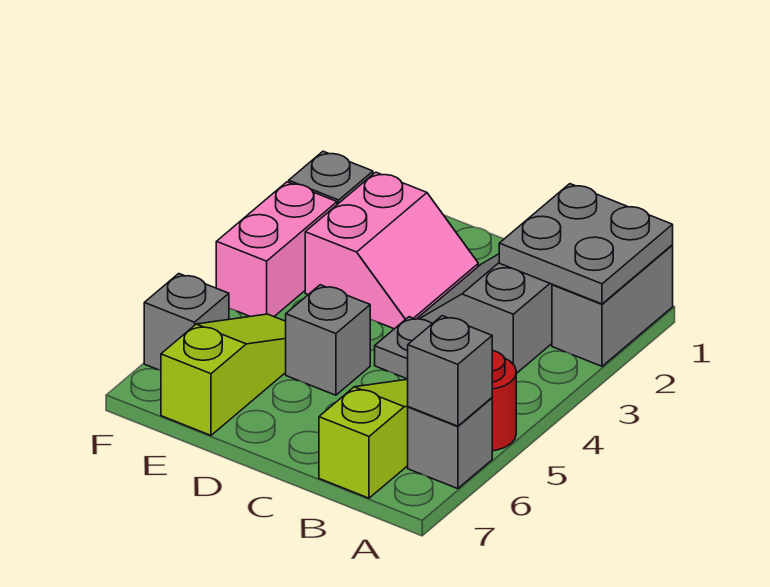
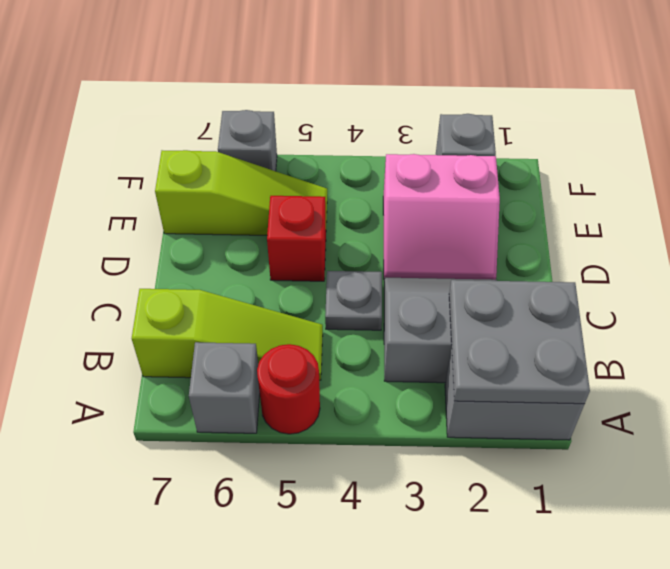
grey 1x1 brick [408,316,492,426] -> none
grey 1x1 brick [286,285,370,395] -> red 1x1 brick [267,196,326,281]
pink 1x2 brick [216,182,337,317] -> none

